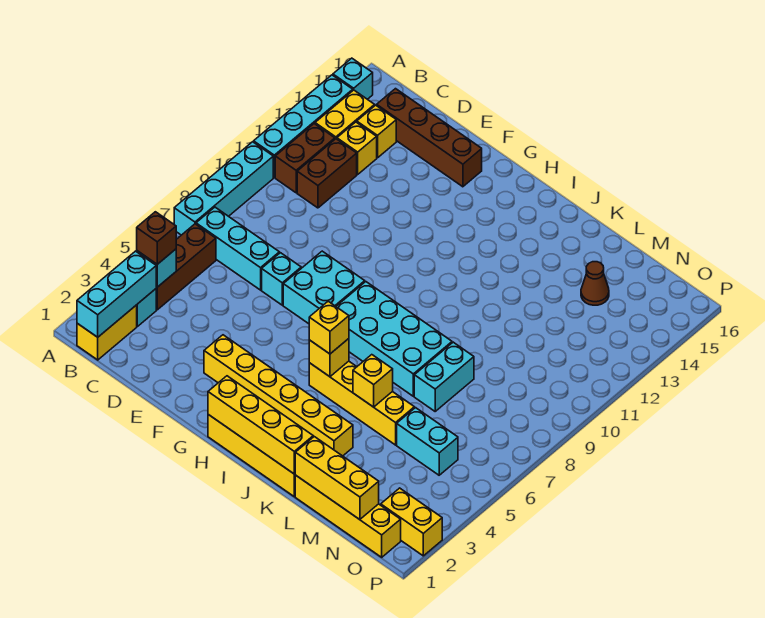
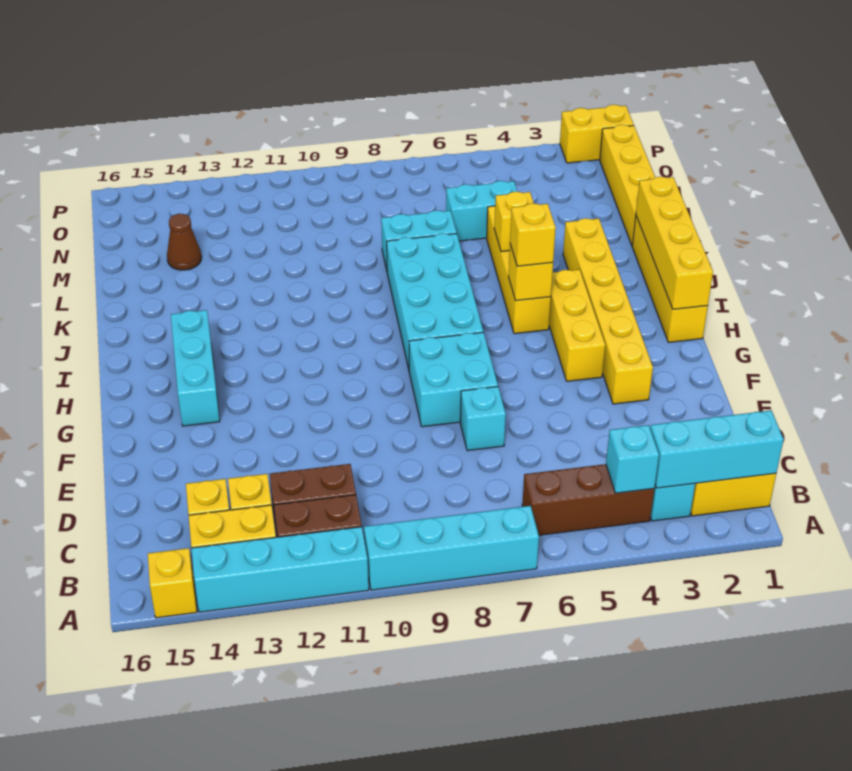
cyan 1x1 brick [333,58,373,99] -> yellow 1x1 brick [148,548,197,618]
brown 1x1 brick [137,212,176,264] -> none
cyan 1x3 brick [196,207,279,290] -> cyan 1x3 brick moved to [171,310,220,426]
brown 1x4 brick [377,89,482,187] -> none
yellow 1x3 brick [295,437,379,520] -> yellow 1x3 brick moved to [549,270,605,381]
cyan 1x2 brick [397,408,458,475] -> cyan 1x2 brick turned to [446,181,517,241]
yellow 1x2 brick [381,488,442,556] -> yellow 1x2 brick turned to [560,105,634,163]

